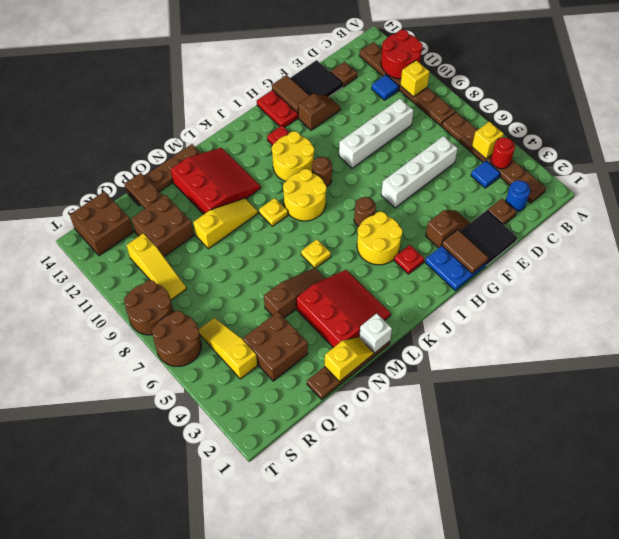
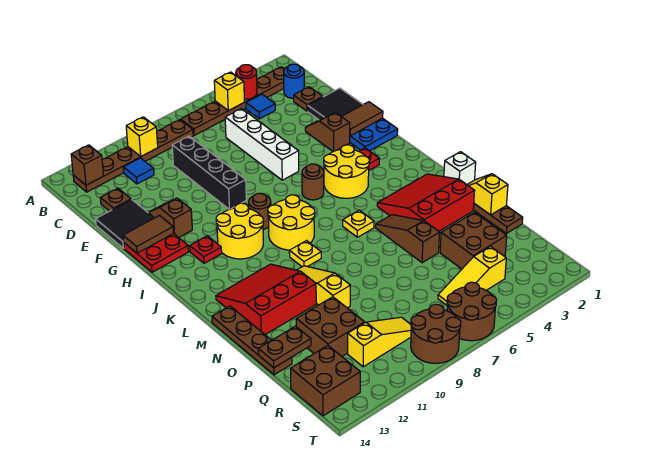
red 2x2 round brick [381,30,423,79] -> none
none -> brown 1x1 brick [71,145,104,185]
white 1x4 brick [339,99,414,168] -> black 1x4 brick [172,136,246,209]

